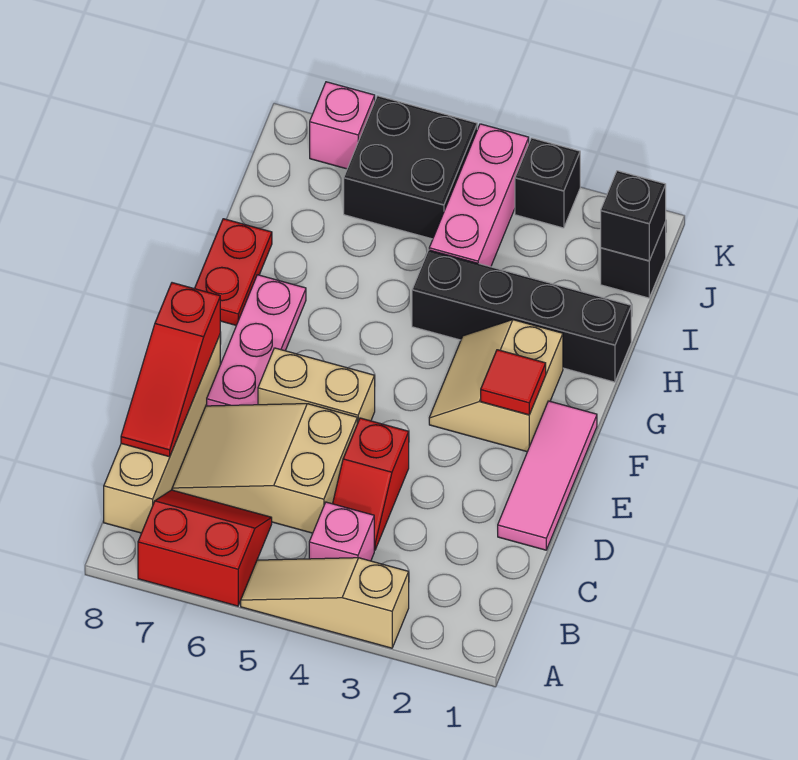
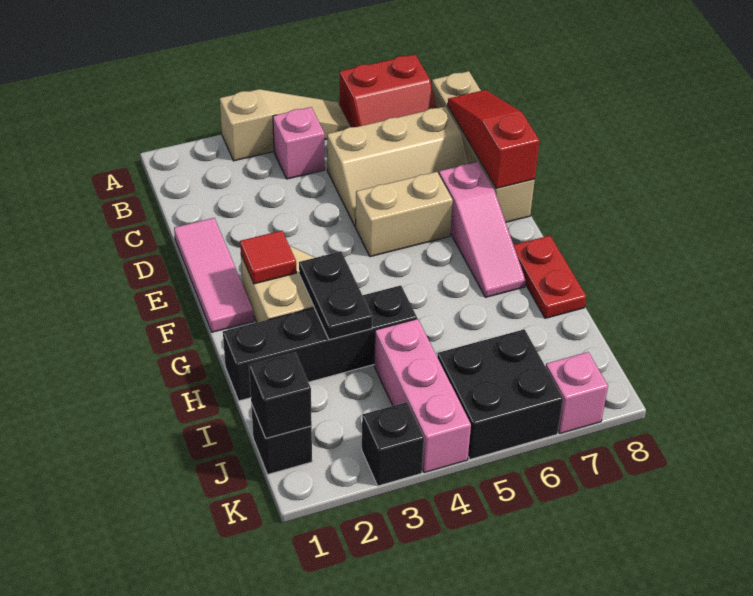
red 1x2 slope [333,418,409,550] -> none
tan 2x3 slope [172,404,357,533] -> tan 2x3 slope turned to [327,106,468,227]
pink 1x3 plate [207,275,306,406] -> pink 1x3 slope [439,162,526,297]
none -> black 1x2 plate [299,251,373,340]

